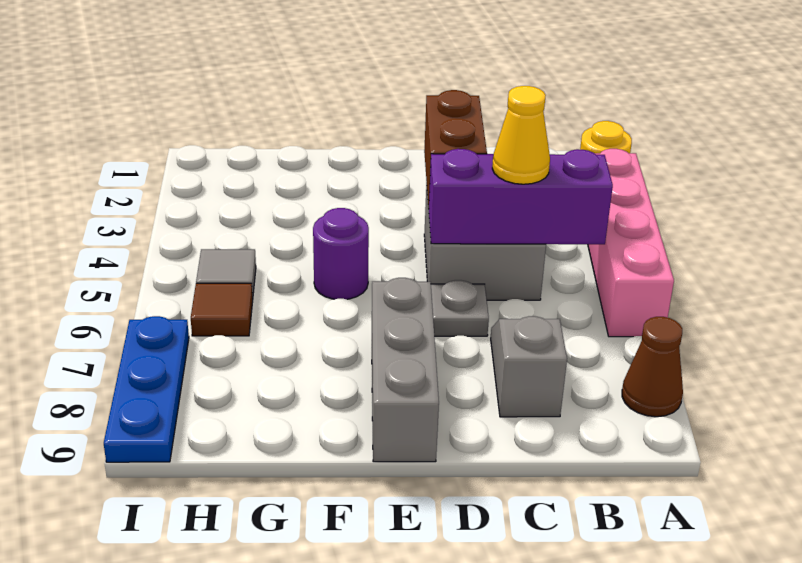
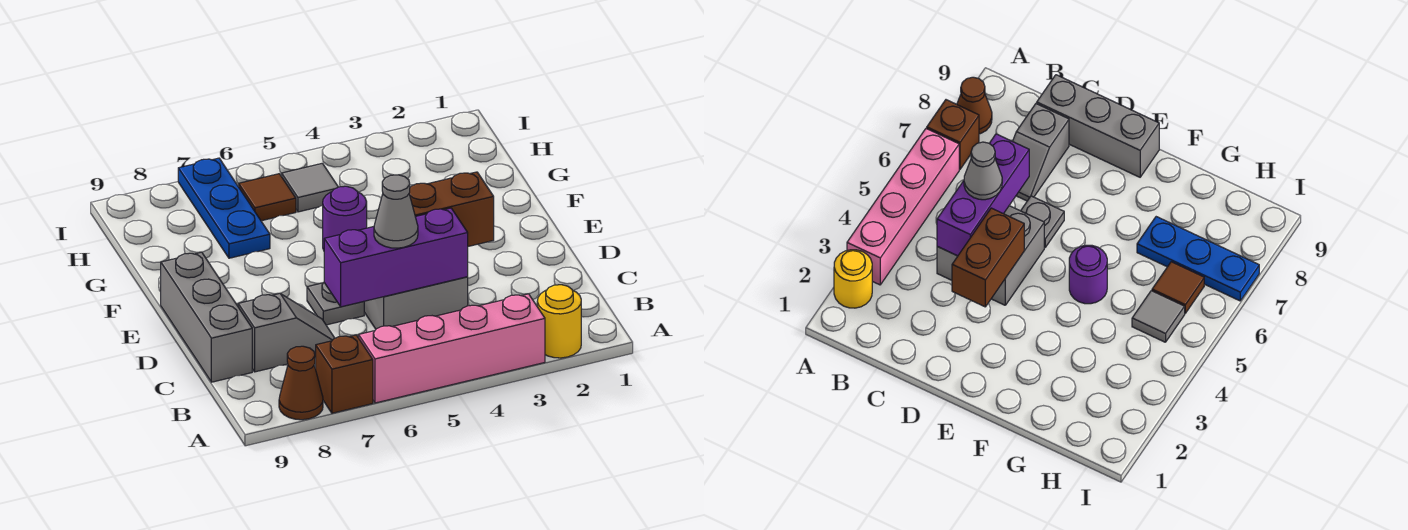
none -> brown 1x1 brick [316,335,373,413]
purple 1x3 brick [429,149,613,244] -> purple 1x3 brick turned to [324,208,468,307]
yellow 1x1 cone [492,86,550,184] -> grey 1x1 cone [374,175,418,248]
grey 1x3 brick [372,278,439,462] -> grey 1x3 brick turned to [161,252,252,382]
blue 1x3 plate [104,316,189,462] -> blue 1x3 plate turned to [178,158,270,258]

